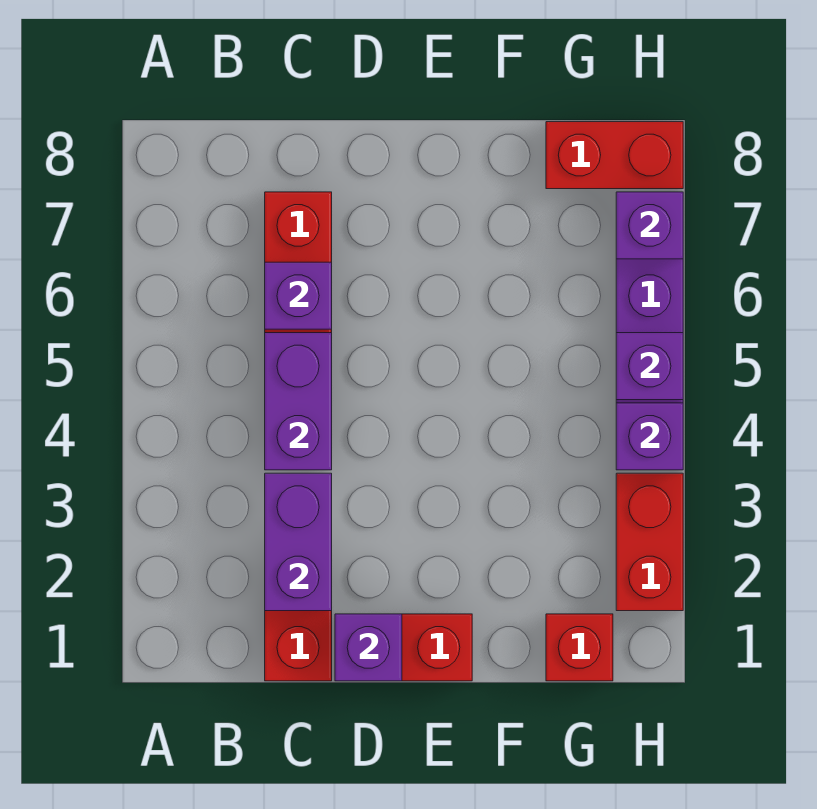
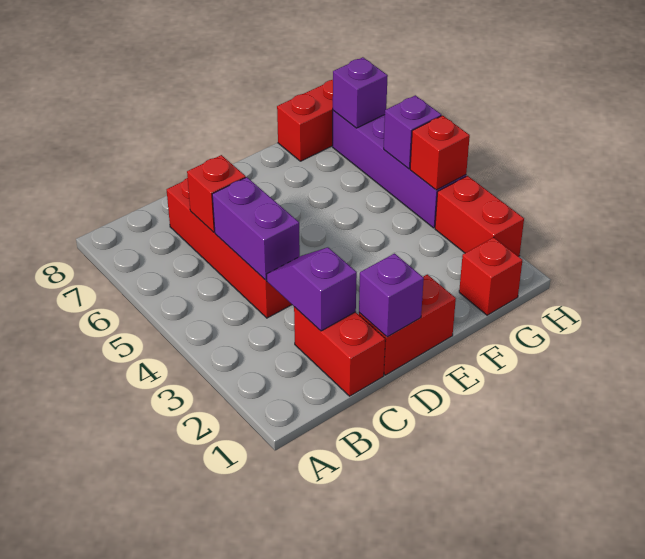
purple 1x2 brick [265,473,332,611] -> purple 1x2 slope [267,247,357,331]
purple 1x1 brick [265,262,332,329] -> red 1x1 brick [187,155,246,232]
purple 1x1 brick [616,403,683,470] -> red 1x1 brick [410,116,470,190]

